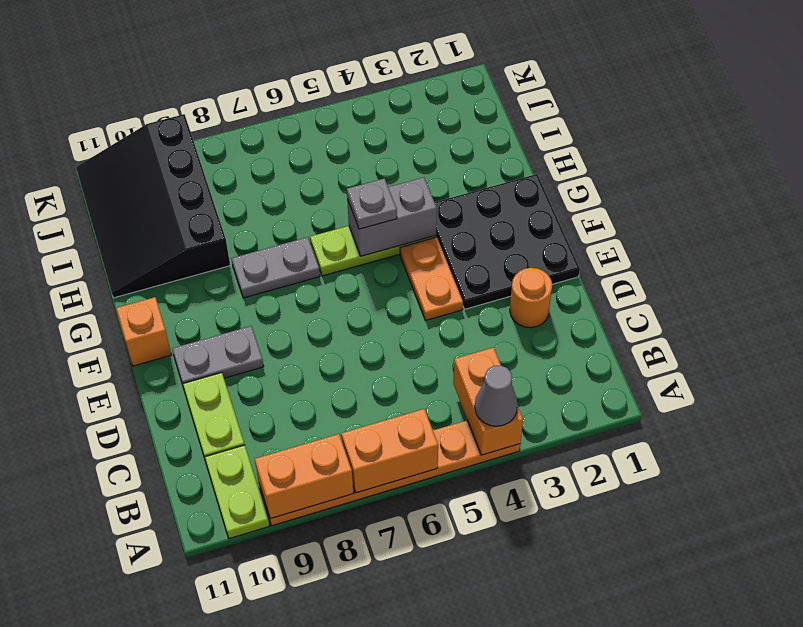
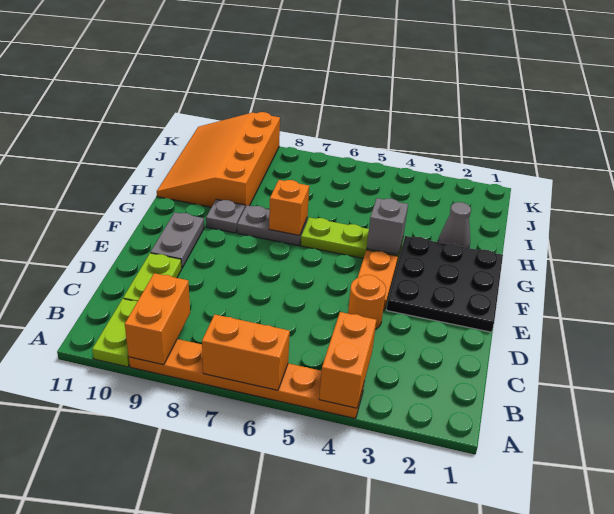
grey 1x1 cone [475,365,518,426] -> grey 1x1 cone moved to [438,202,471,248]
orange 1x2 brick [255,434,354,519] -> orange 1x2 brick turned to [125,273,190,365]
orange 1x1 round brick [510,268,552,328] -> orange 1x1 round brick moved to [348,275,386,329]
grey 1x2 plate [172,326,264,384] -> grey 1x2 plate turned to [151,212,204,268]
orange 1x1 brick [116,297,171,366] -> orange 1x1 brick moved to [269,180,309,235]
grey 1x2 brick [347,177,437,256] -> grey 1x1 brick [367,198,408,255]
grey 1x1 plate [347,178,397,229] -> grey 1x1 plate moved to [206,199,245,233]
black 3x4 slope [76,114,230,298] -> orange 3x4 slope [157,112,280,207]

